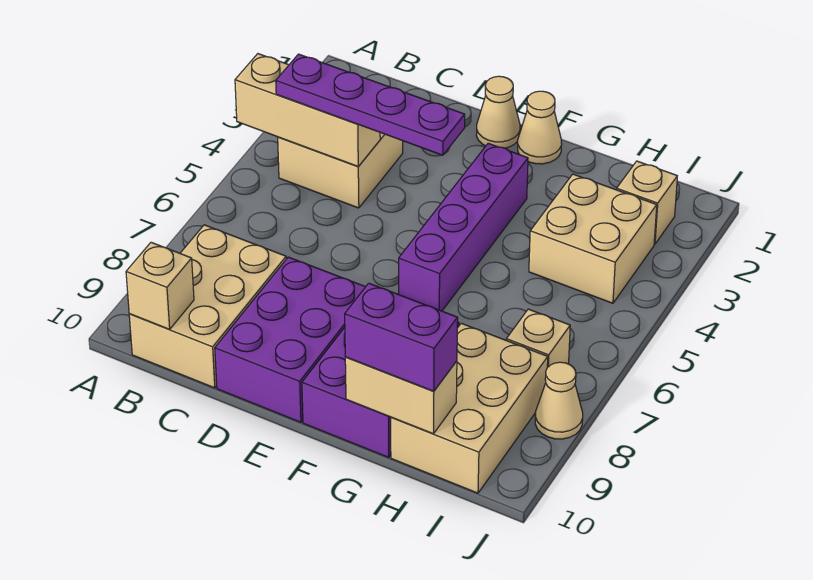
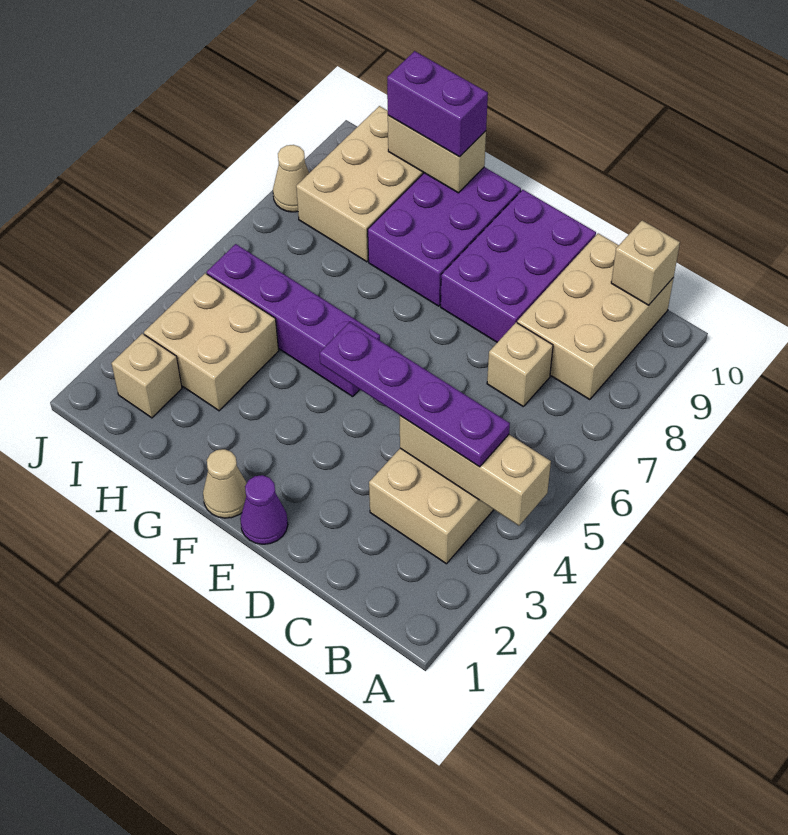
tan 1x1 cone [476,76,520,148] -> purple 1x1 cone [240,475,288,544]
purple 1x4 brick [399,143,528,311] -> purple 1x4 brick turned to [207,244,380,396]
tan 1x1 brick [506,309,570,368] -> tan 1x1 brick moved to [487,323,553,407]

